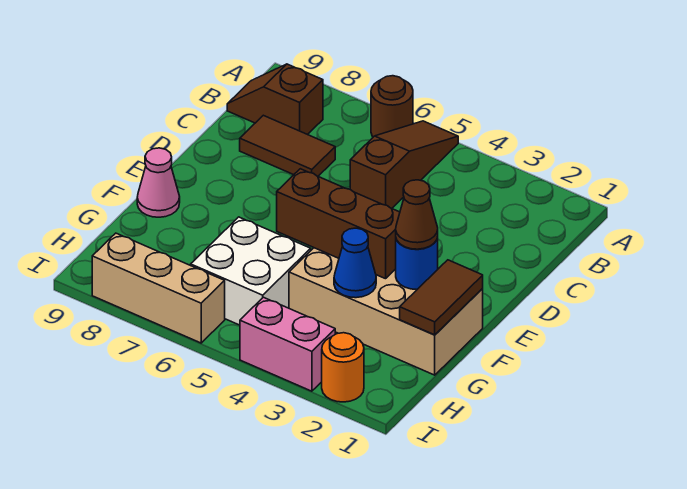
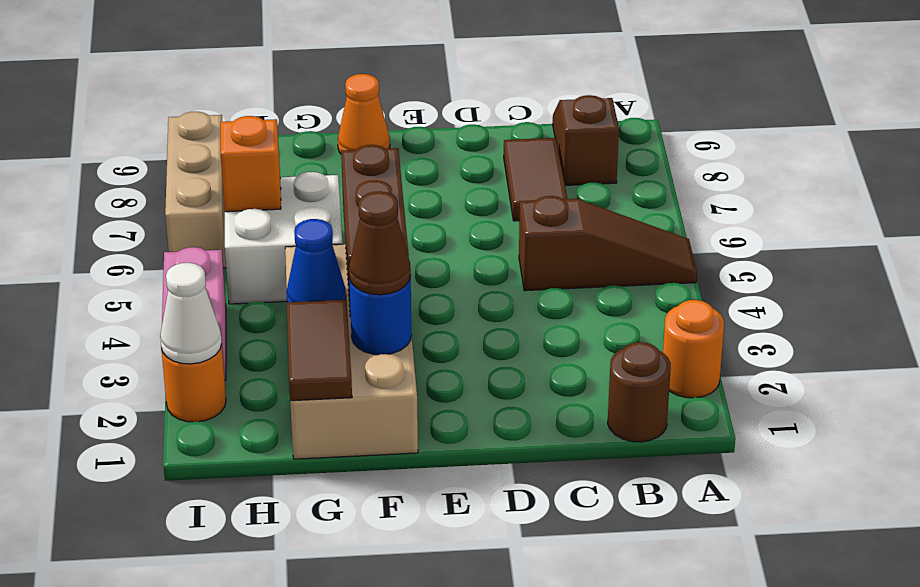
none -> orange 1x1 round brick [663,300,724,398]
brown 1x1 round brick [371,76,413,137] -> brown 1x1 round brick moved to [608,342,671,442]
brown 1x2 tile [400,260,483,335] -> brown 1x2 tile turned to [287,300,352,401]
pink 1x1 cone [137,148,180,217] -> orange 1x1 cone [338,74,390,154]
none -> orange 1x1 brick [221,116,281,212]
none -> white 1x1 cone [160,263,222,364]

